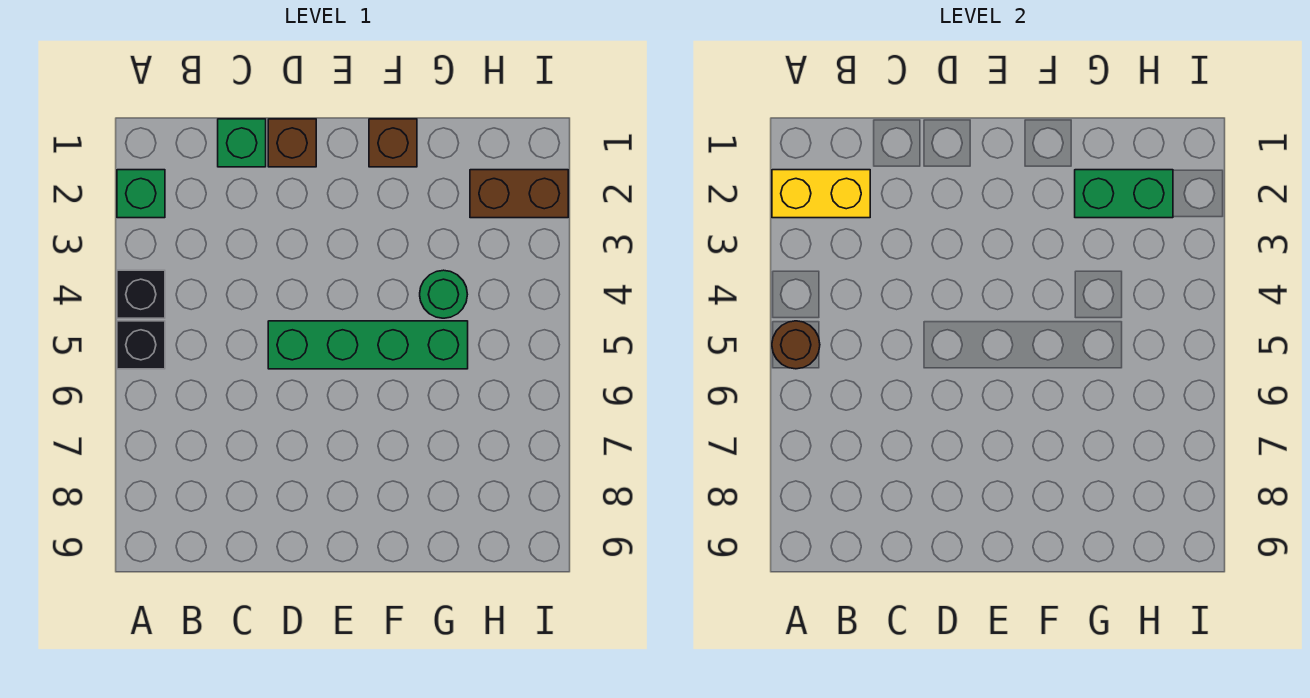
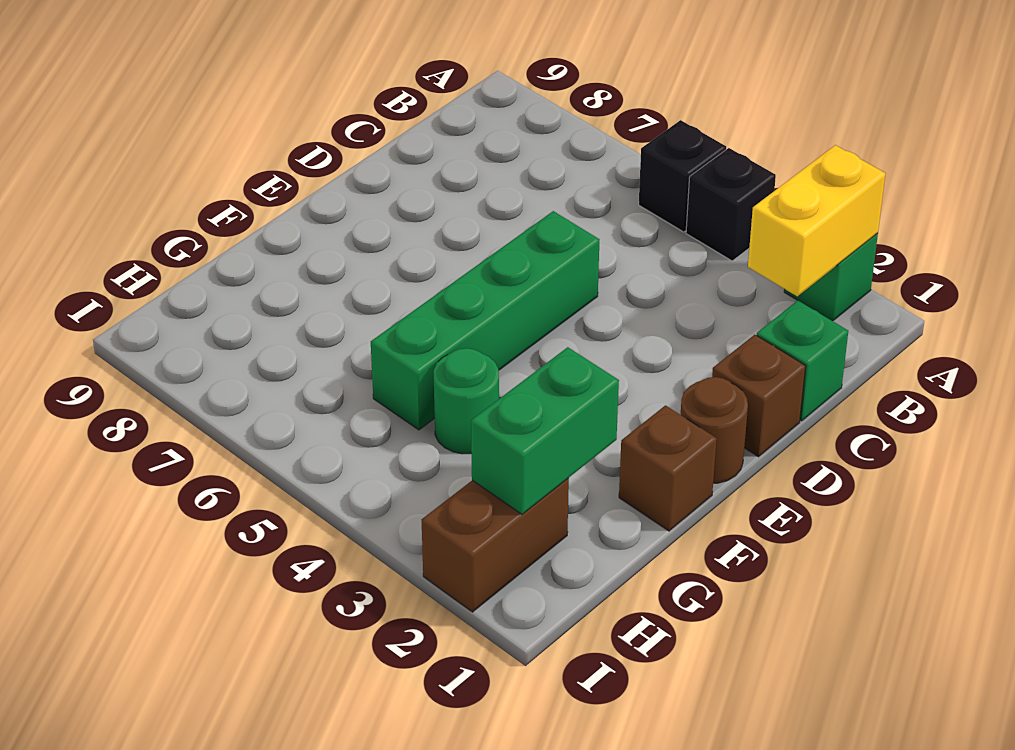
brown 1x1 round brick [772,321,820,369] -> brown 1x1 round brick moved to [681,377,748,483]

